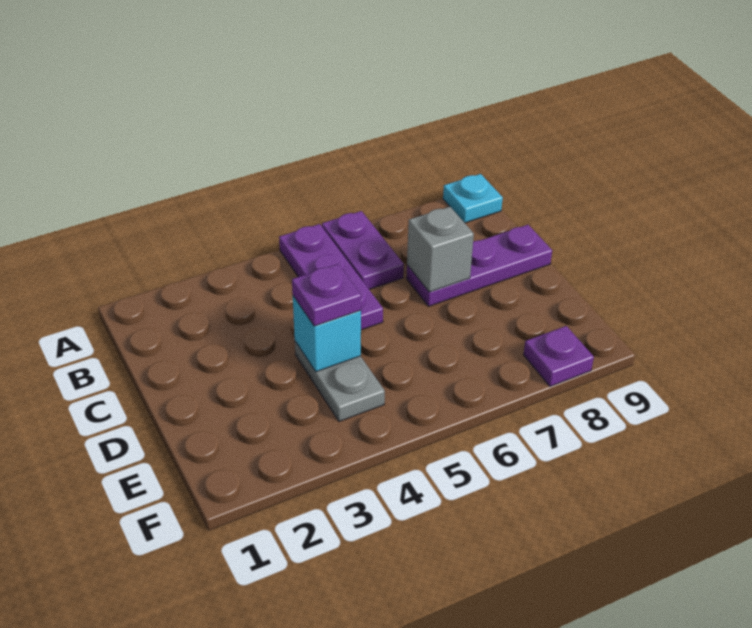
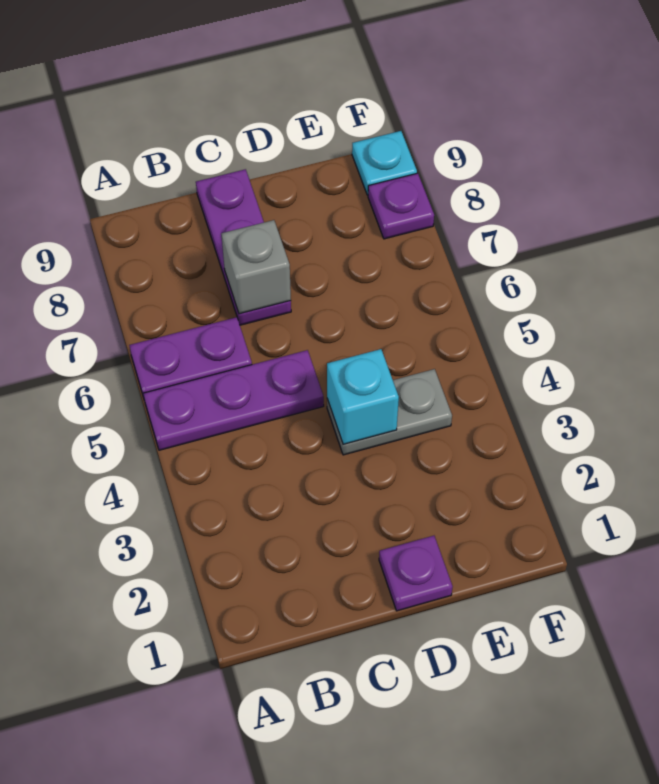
cyan 1x1 plate [443,174,503,223] -> cyan 1x1 plate moved to [352,131,417,195]
purple 1x1 plate [292,264,361,326] -> purple 1x1 plate moved to [379,536,453,611]

